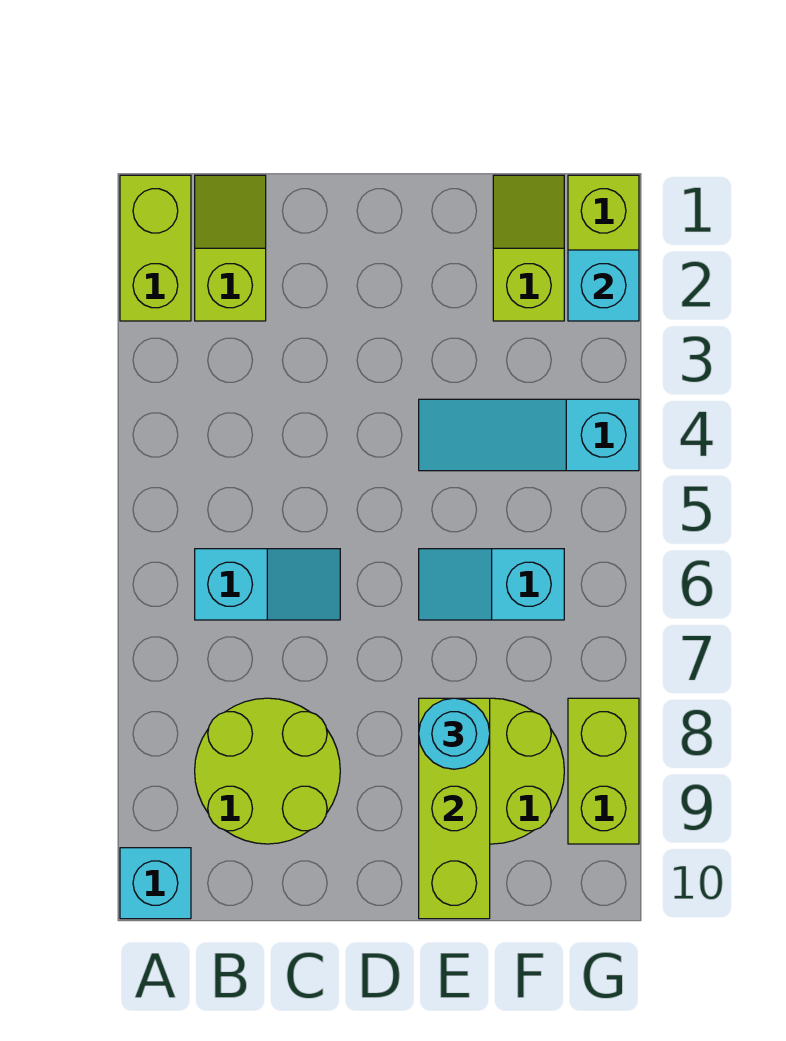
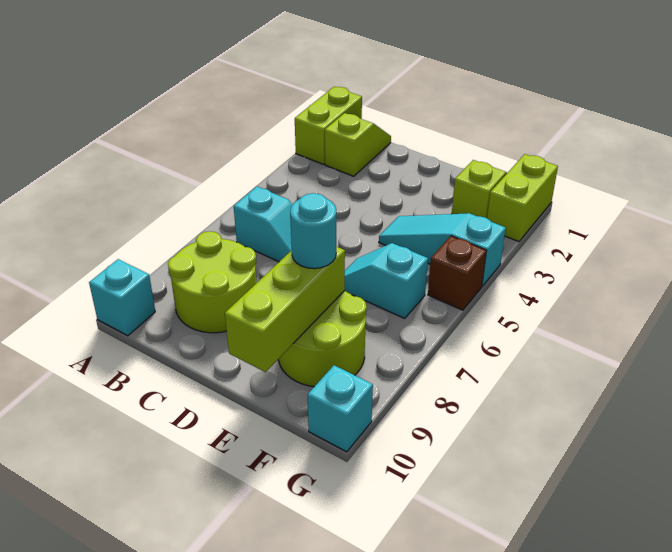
cyan 1x1 brick [568,250,639,321] -> cyan 1x1 brick moved to [308,365,373,452]
none -> brown 1x1 brick [428,236,487,310]
lime 1x2 brick [568,698,639,844] -> none

